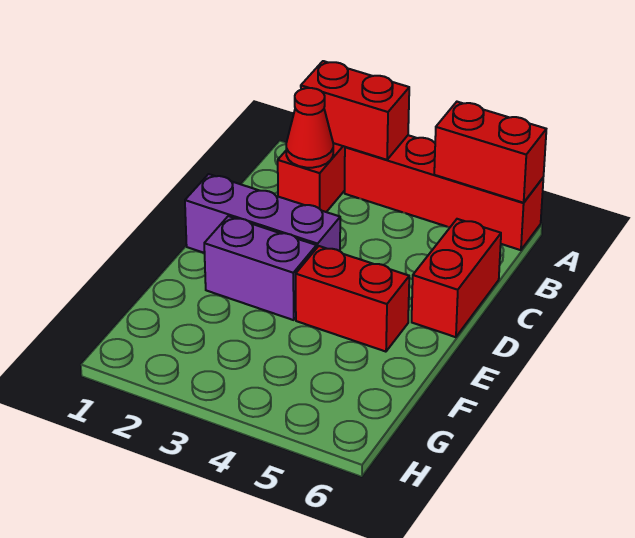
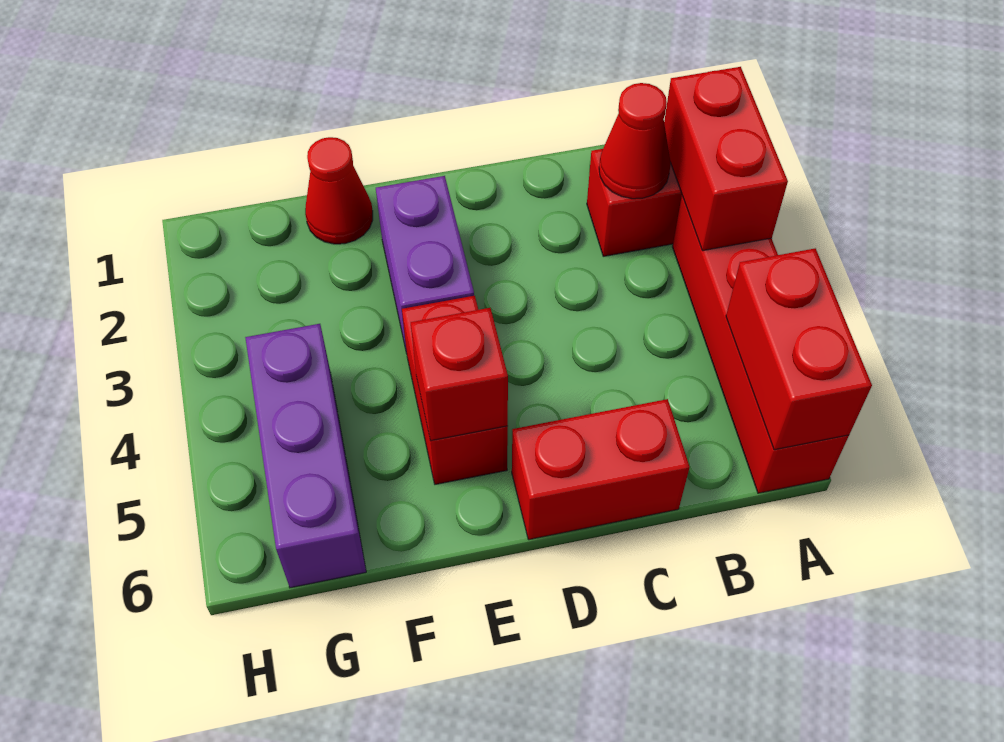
purple 1x3 brick [185,174,340,253] -> purple 1x3 brick moved to [245,324,366,588]
none -> red 1x1 brick [411,308,508,441]
none -> red 1x1 cone [305,137,373,244]

